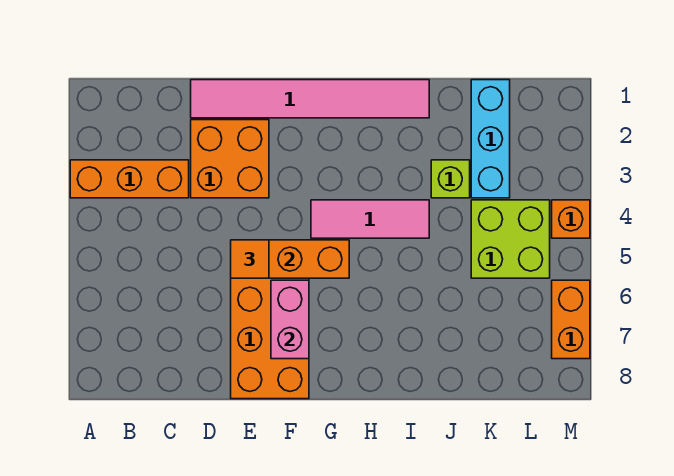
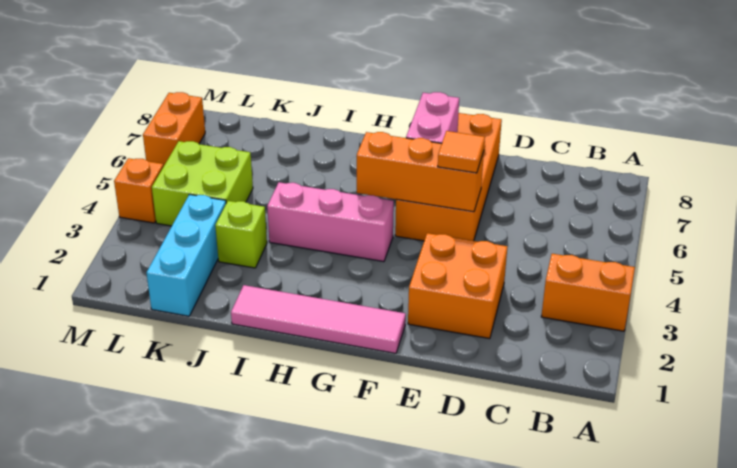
orange 1x3 brick [70,160,189,198] -> orange 1x2 brick [541,254,635,331]
pink 1x6 tile [191,80,429,118] -> pink 1x4 tile [231,285,406,353]
pink 1x3 tile [311,200,429,238] -> pink 1x3 brick [267,182,394,262]

